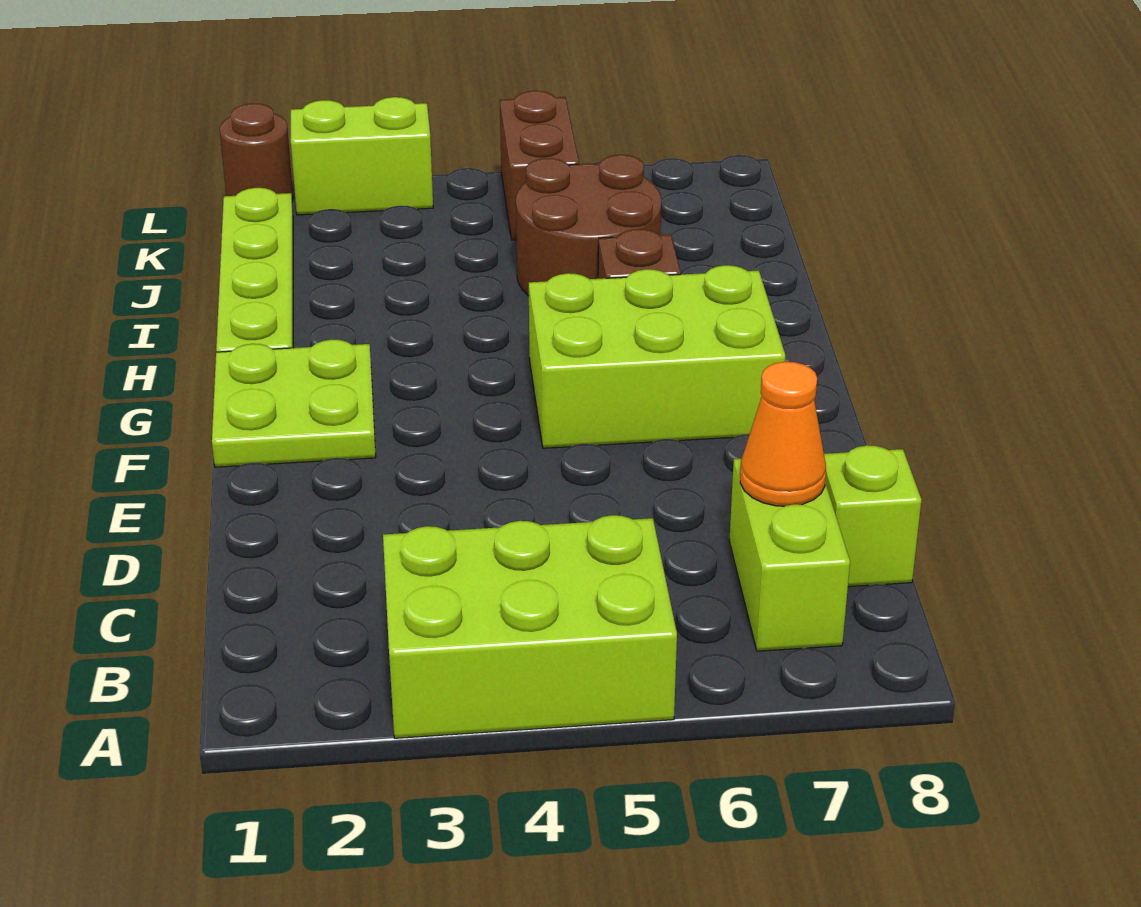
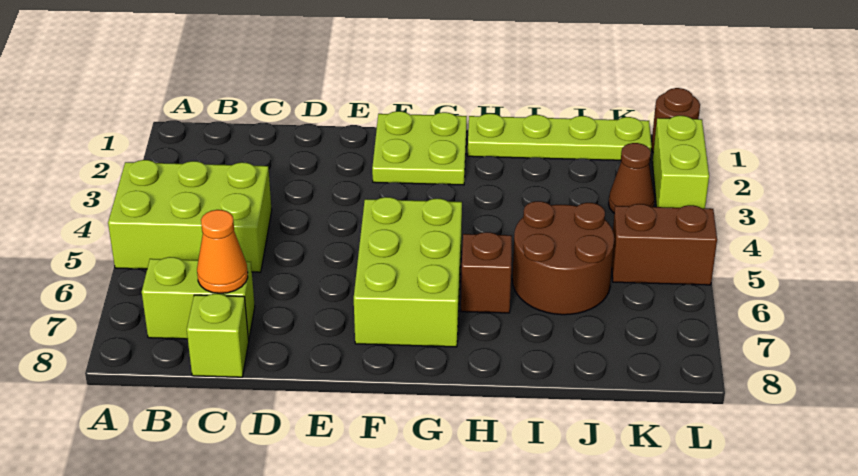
lime 2x3 brick [383,515,677,738] -> lime 2x3 brick turned to [108,160,272,272]
none -> brown 1x1 cone [609,143,655,213]

